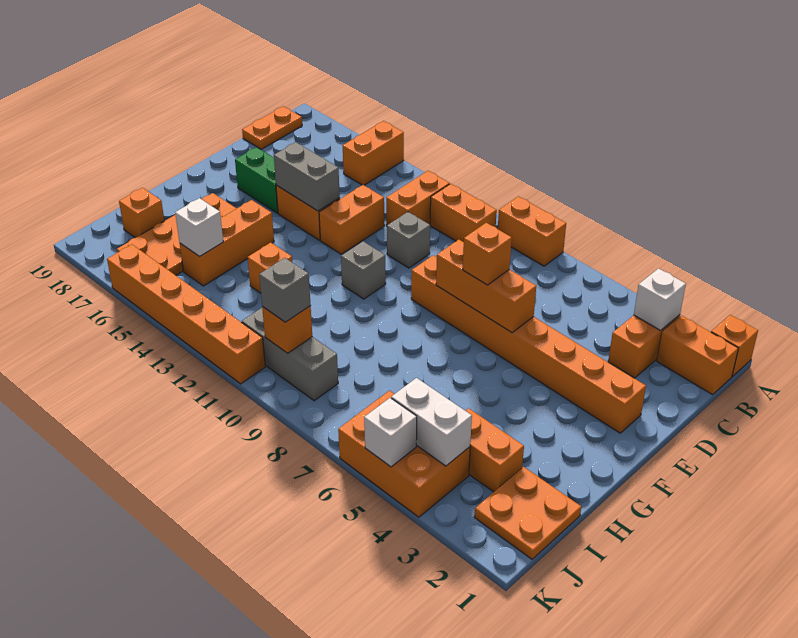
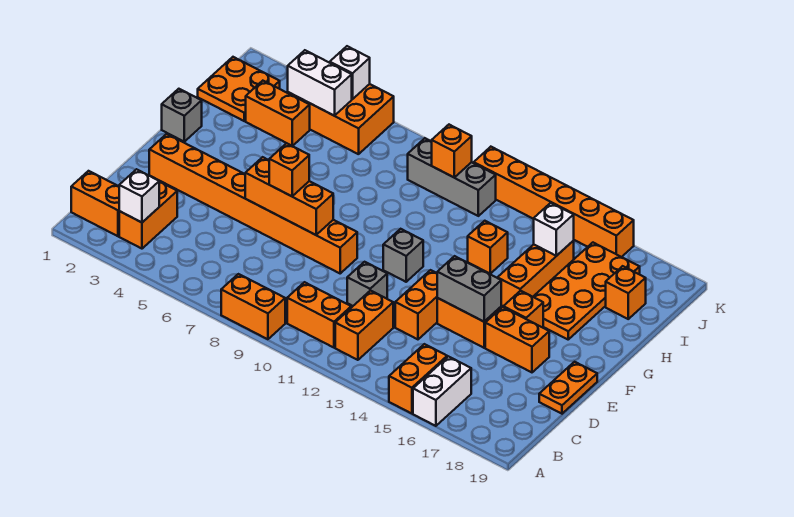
orange 1x1 brick [711,315,758,376] -> orange 1x1 brick moved to [503,291,543,328]
none -> white 1x2 brick [413,356,471,426]
orange 1x2 plate [242,106,302,149] -> orange 1x2 plate moved to [539,362,597,414]
green 1x2 brick [235,147,278,213] -> orange 1x2 brick [485,307,549,372]
grey 1x1 brick [259,258,311,322] -> grey 1x1 brick moved to [162,89,202,142]

